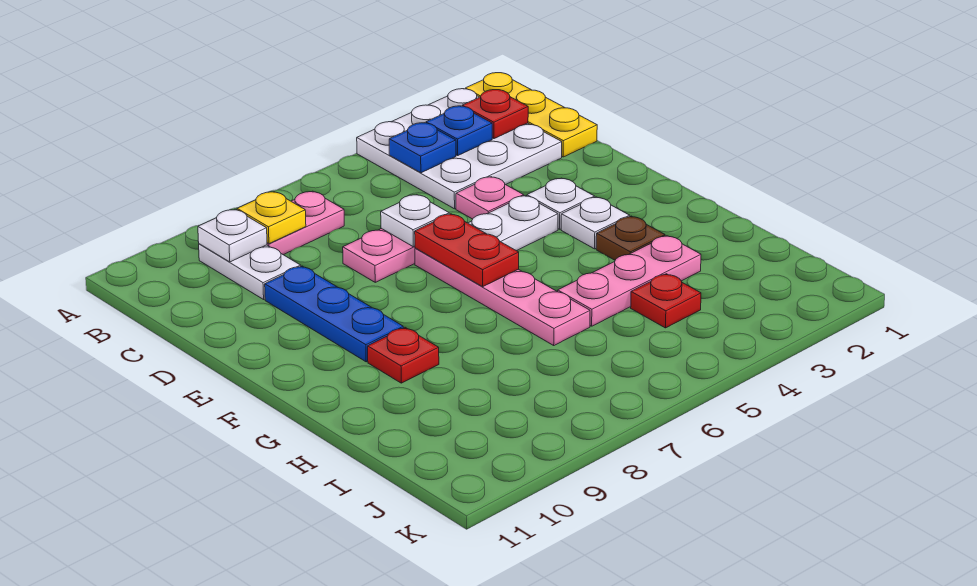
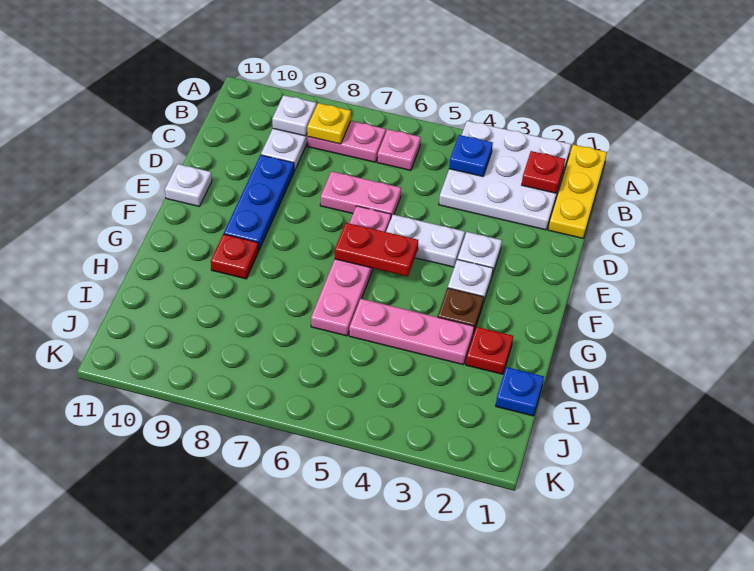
blue 1x1 plate [426,106,492,156] -> blue 1x1 plate moved to [496,367,544,416]
pink 1x1 plate [456,177,524,219] -> pink 1x1 plate moved to [377,129,421,170]
white 1x1 plate [381,195,449,247] -> white 1x1 plate moved to [165,164,212,207]
red 1x2 plate [415,214,519,287] -> red 1x2 plate turned to [335,223,418,277]
red 1x1 plate [631,274,701,328] -> red 1x1 plate moved to [466,327,513,374]

